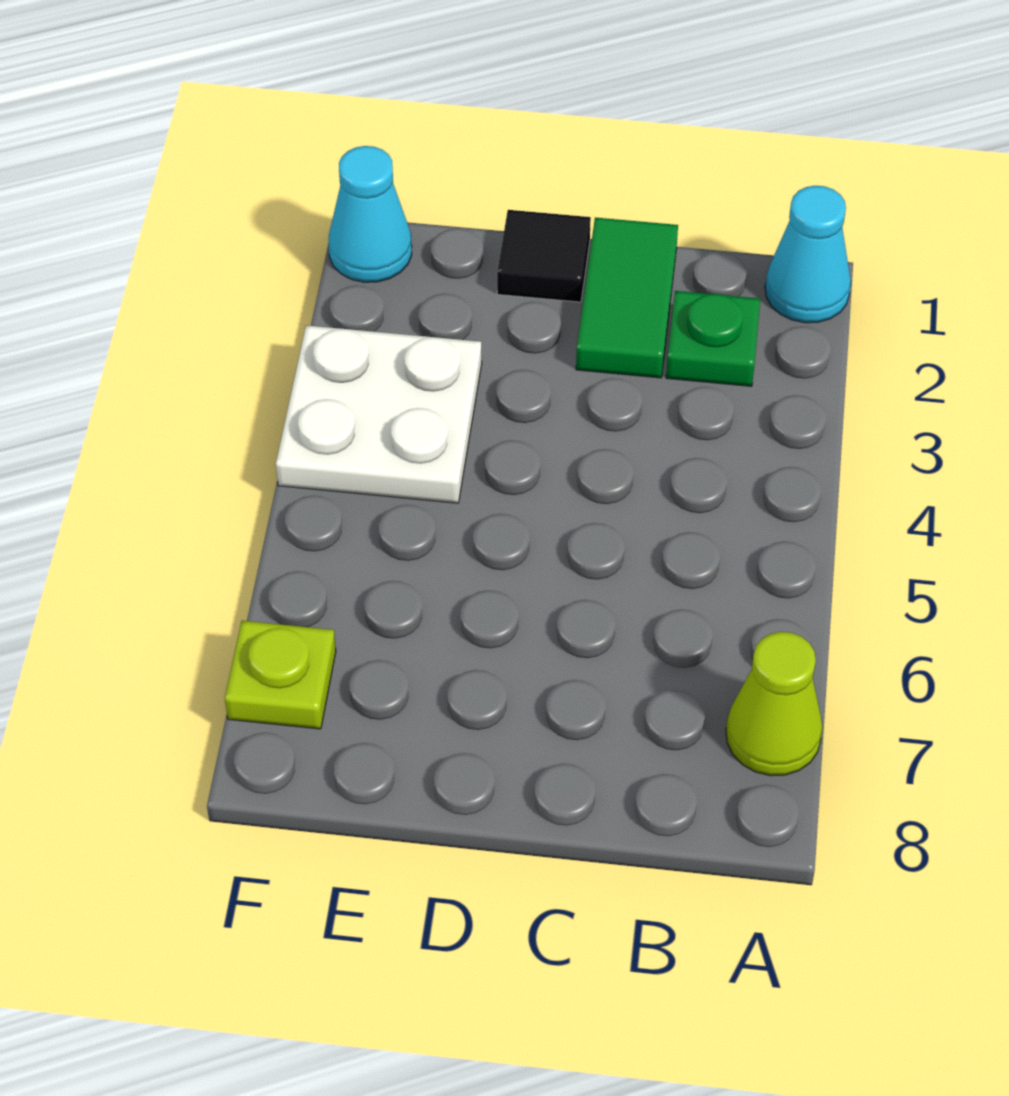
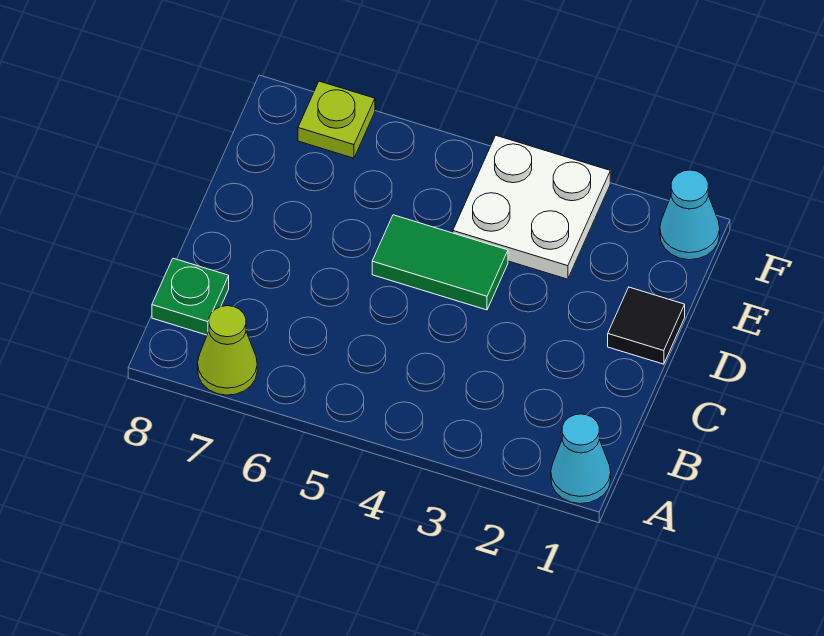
green 1x1 plate [666,291,760,386] -> green 1x1 plate moved to [152,258,229,335]
green 1x2 tile [576,218,678,378] -> green 1x2 tile moved to [372,215,508,310]

